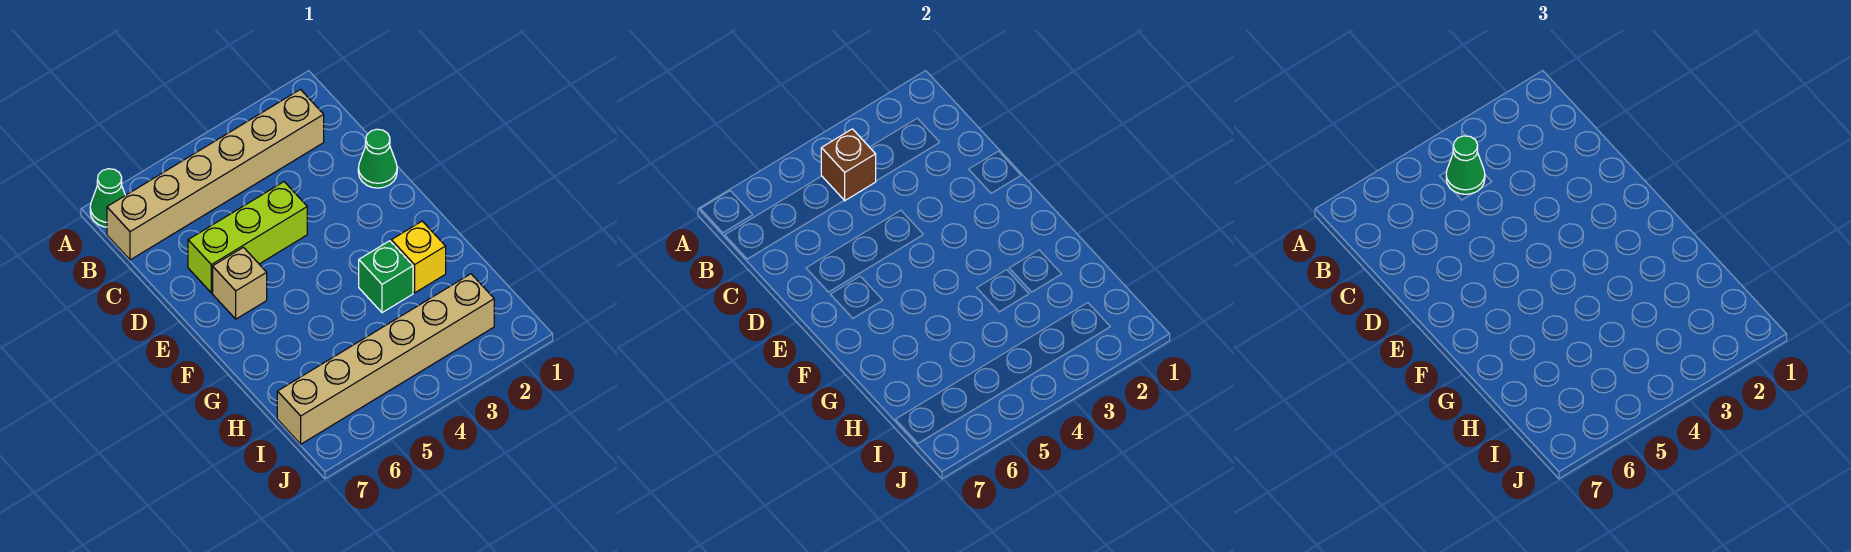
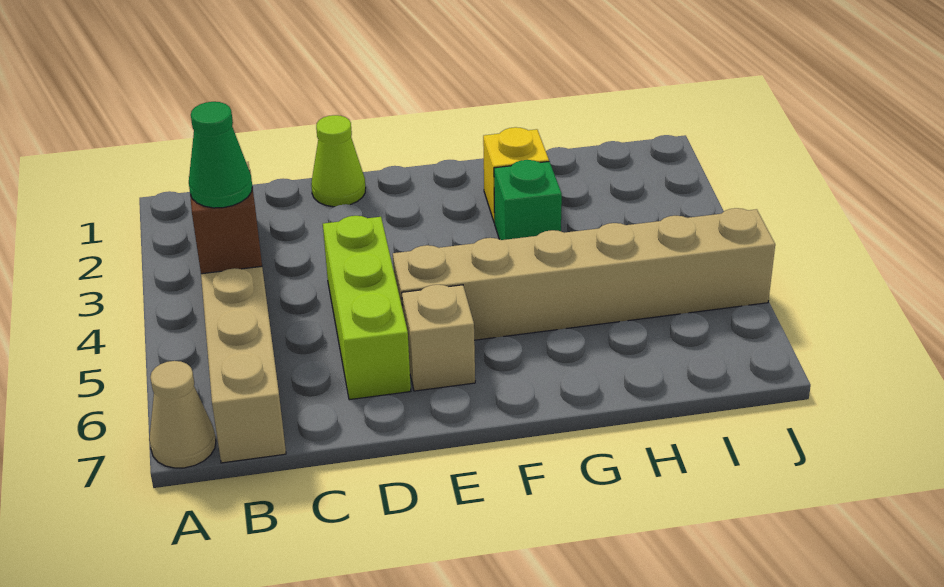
green 1x1 cone [90,169,125,227] -> tan 1x1 cone [149,361,216,468]
green 1x1 cone [358,129,397,188] -> lime 1x1 cone [311,115,366,207]
tan 1x6 brick [277,274,494,444] -> tan 1x6 brick turned to [393,208,775,340]

